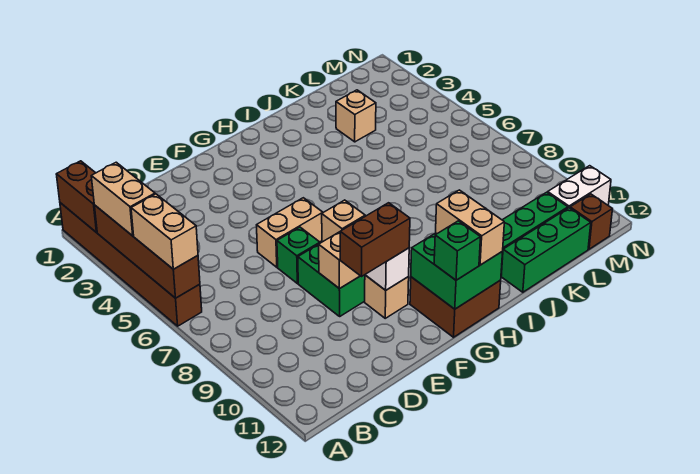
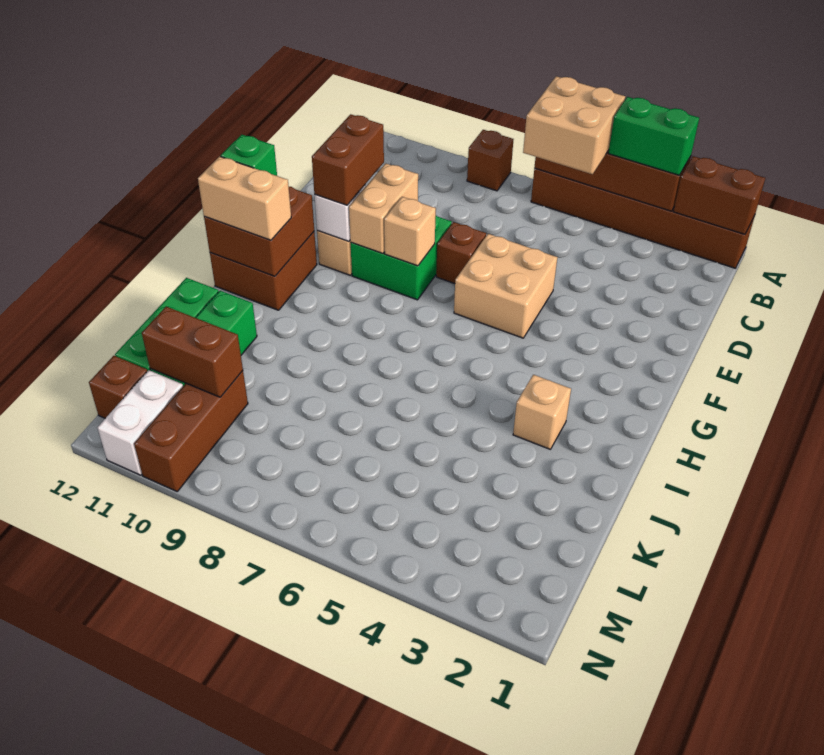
tan 1x2 brick [91,162,155,236] -> green 1x2 brick [608,97,699,175]
tan 1x2 brick [131,194,198,269] -> tan 2x2 brick [523,76,625,174]
none -> brown 1x1 brick [467,130,514,191]
tan 1x2 brick [257,198,323,267] -> tan 2x2 brick [454,234,558,338]
green 1x1 brick [277,227,320,283] -> brown 1x1 brick [436,222,486,284]
green 2x2 brick [411,233,503,309] -> brown 2x2 brick [204,187,314,276]
tan 1x1 brick [336,90,376,142] -> tan 1x1 brick moved to [513,375,571,449]
none -> brown 1x3 brick [134,371,248,491]
none -> brown 1x2 brick [142,306,243,397]

